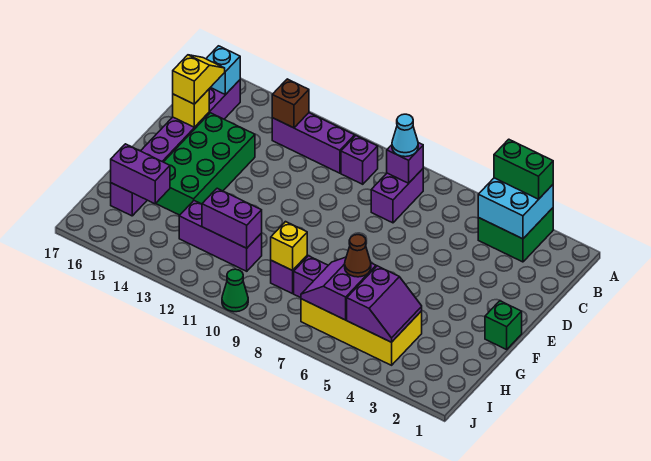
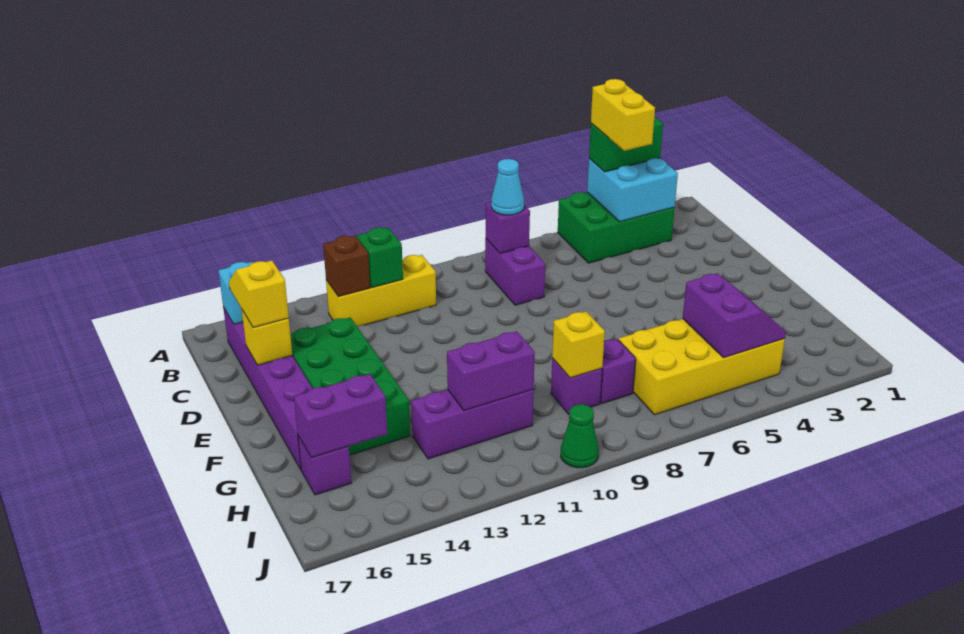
green 2x2 brick [478,208,553,262] -> green 2x3 brick [558,192,675,263]
none -> yellow 1x2 brick [591,79,655,151]
purple 1x1 brick [341,136,378,184] -> none
purple 1x3 brick [272,113,355,173] -> yellow 1x3 brick [326,255,436,327]
green 1x1 brick [485,301,522,349] -> green 1x1 brick moved to [357,227,403,288]
purple 2x2 slope [301,257,376,320] -> none
brown 1x1 cone [345,235,371,277] -> none

